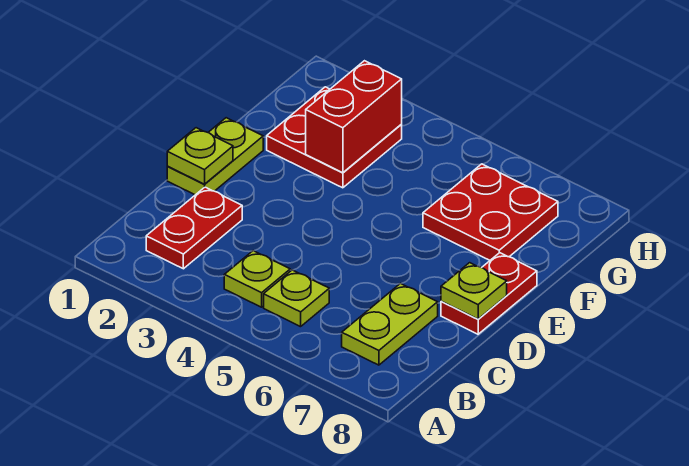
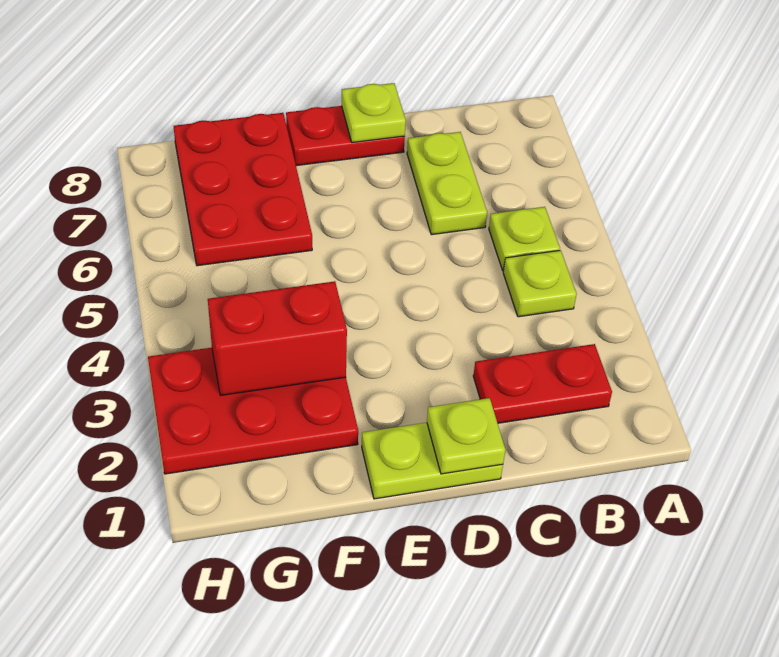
lime 1x2 plate [342,284,438,365] -> lime 1x2 plate turned to [407,132,487,235]
red 2x2 plate [267,87,402,188] -> red 2x3 plate [148,348,358,474]
red 2x2 plate [423,164,558,260] -> red 2x3 plate [174,113,312,266]

